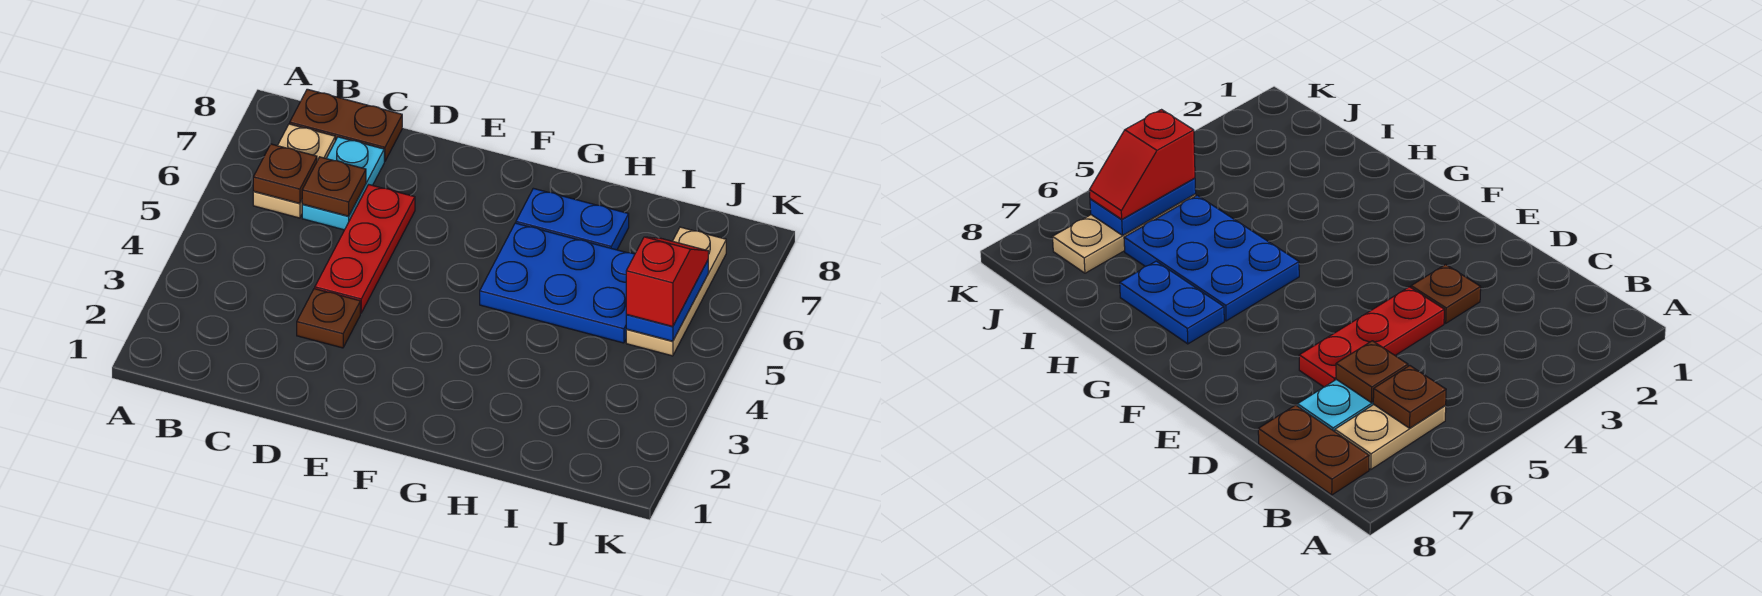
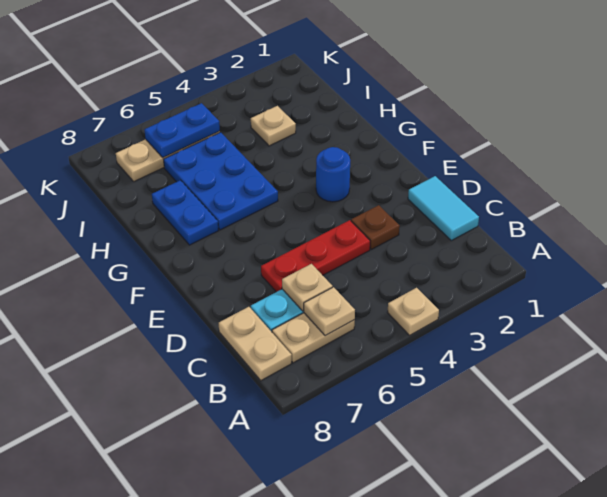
none -> tan 1x1 plate [387,288,439,335]
brown 1x1 plate [253,144,317,203] -> tan 1x1 plate [304,287,355,336]
brown 1x2 plate [290,89,402,162] -> tan 1x2 plate [219,307,292,380]
none -> cyan 1x2 tile [408,176,479,241]
brown 1x1 plate [302,157,366,216] -> tan 1x1 plate [282,264,333,311]
none -> blue 1x1 round brick [316,147,350,202]
none -> tan 1x1 plate [251,106,296,146]
red 1x2 slope [626,237,708,327] -> none

